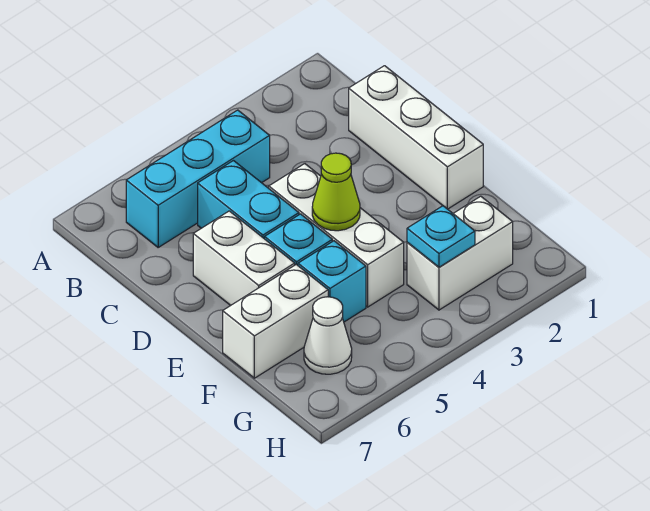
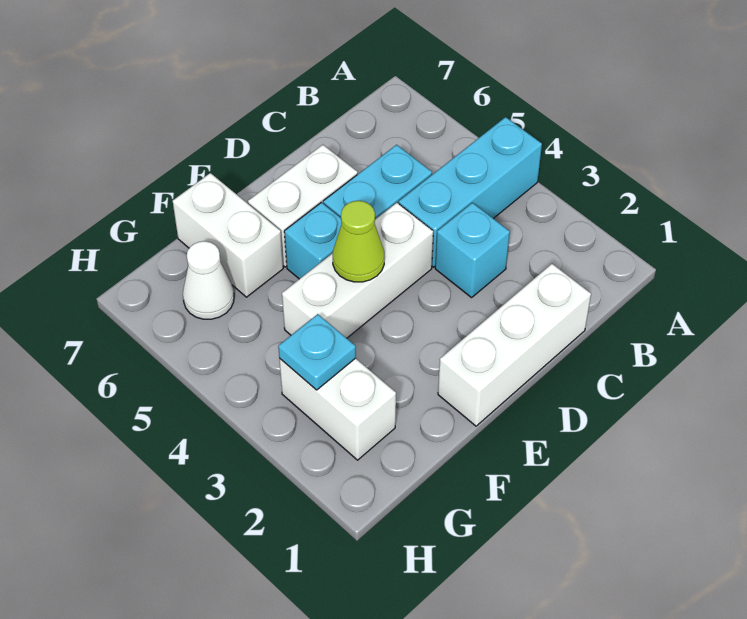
cyan 1x3 brick [126,110,270,247] -> cyan 1x3 brick turned to [399,117,542,267]
cyan 1x1 brick [298,241,366,322] -> cyan 1x1 brick moved to [435,203,510,298]

